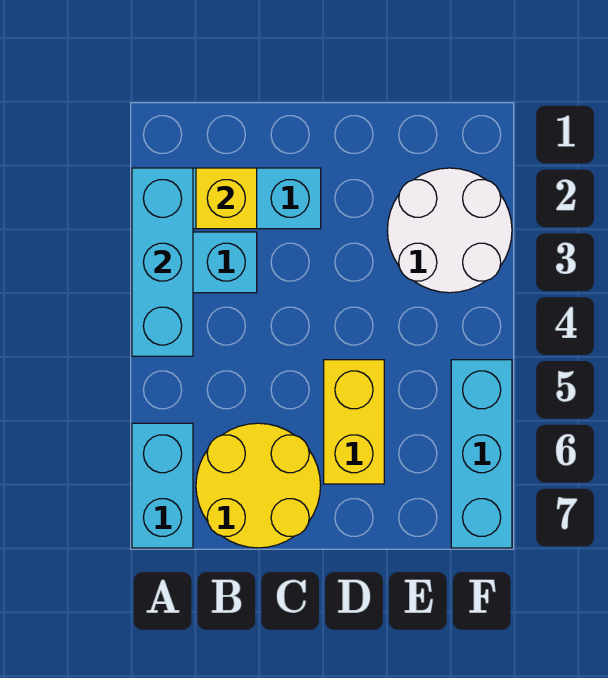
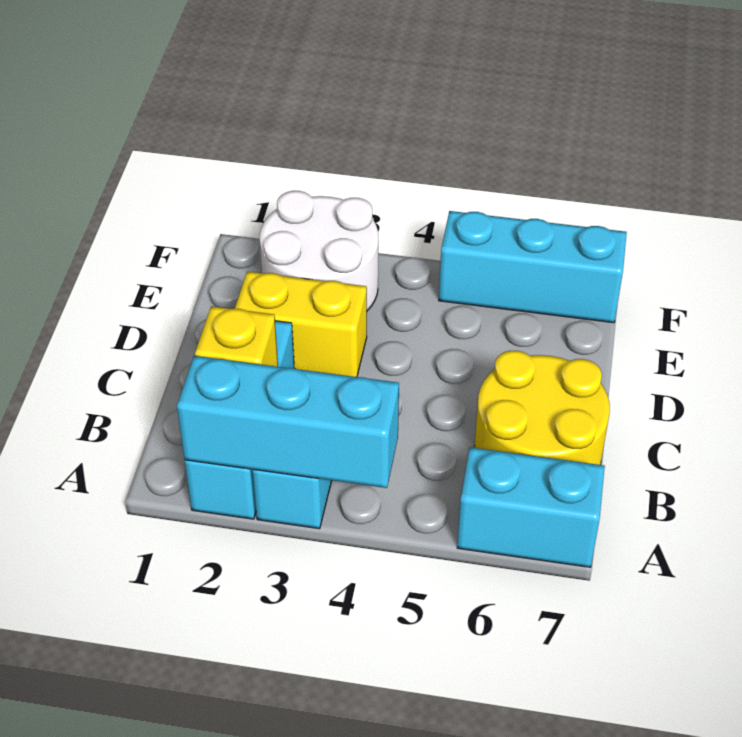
yellow 1x2 brick [324,360,384,484] -> yellow 1x2 brick moved to [235,271,367,377]

